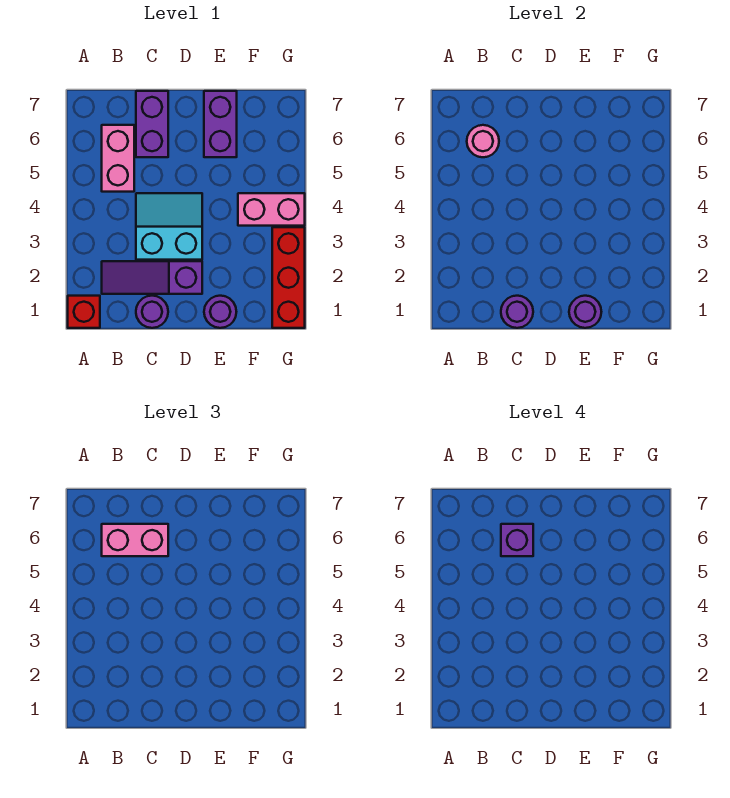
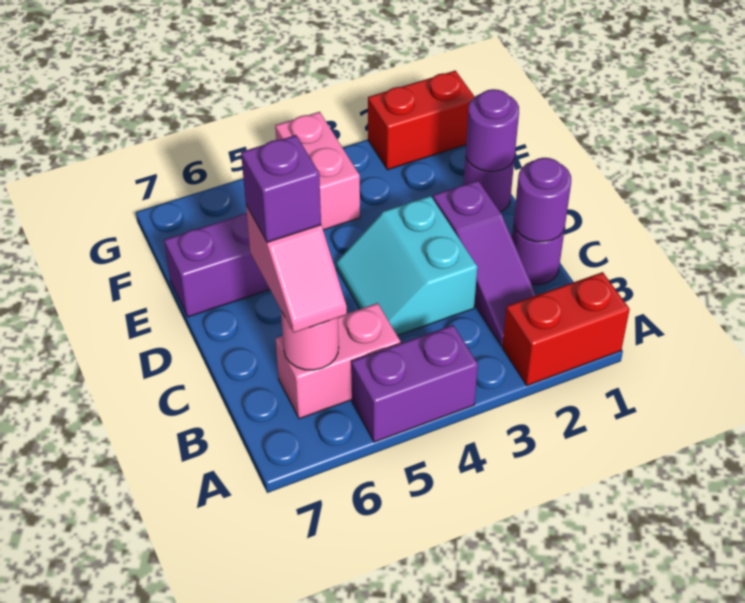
red 1x1 brick [68,296,100,328] -> red 1x2 brick [502,272,630,386]
pink 1x2 brick [102,524,168,556] -> pink 1x2 slope [246,205,347,333]
purple 1x2 brick [136,91,168,157] -> purple 1x2 brick moved to [351,325,478,442]
red 1x3 brick [272,227,305,328] -> red 1x2 brick [368,71,475,170]

